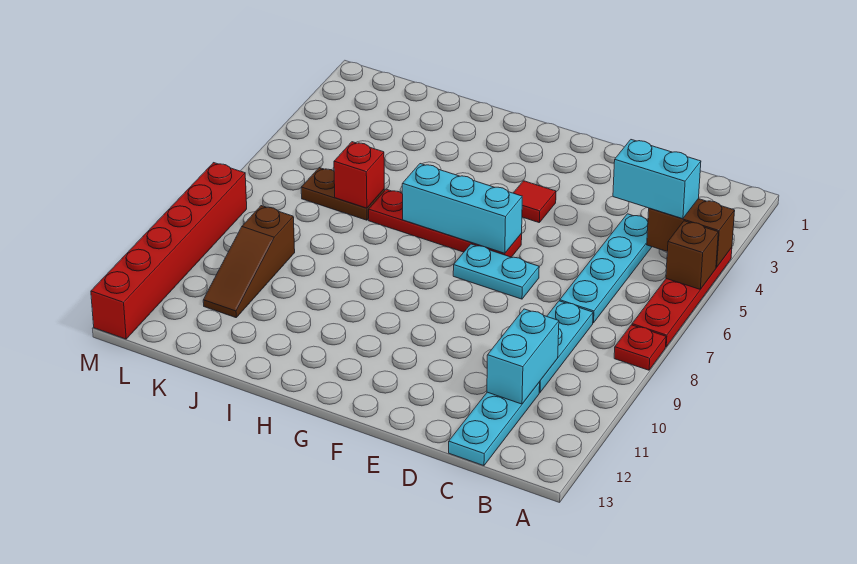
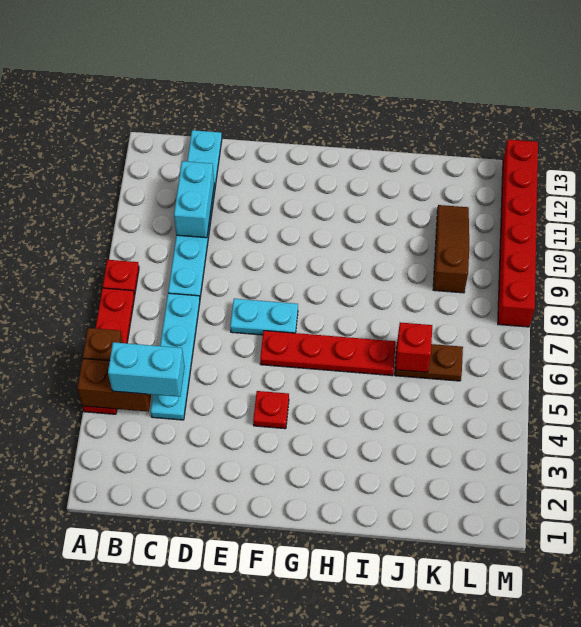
red 1x1 tile [514,181,556,223] -> red 1x1 plate [253,391,289,429]
cyan 1x3 brick [402,164,522,253] -> none

